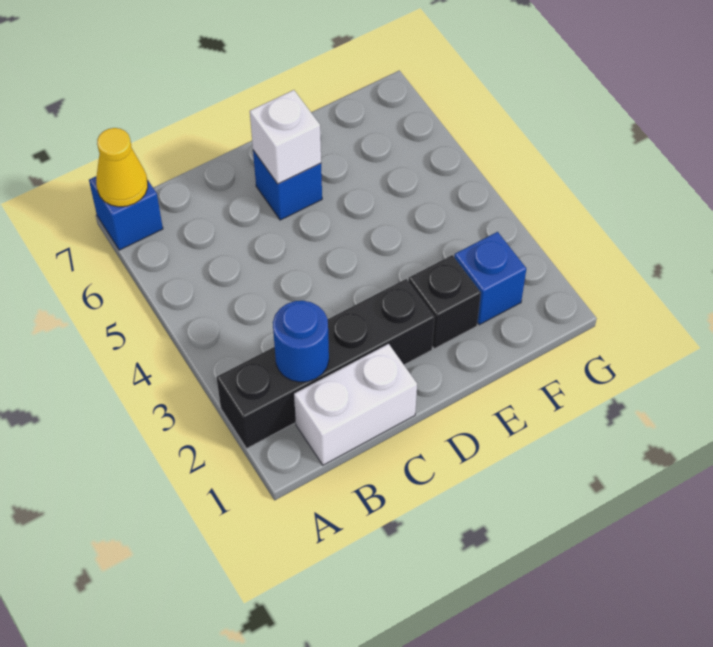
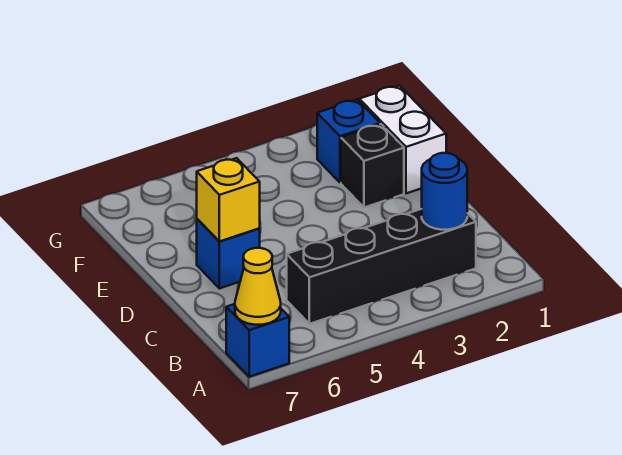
black 1x4 brick [217,279,434,448] -> black 1x4 brick turned to [287,209,476,324]
white 1x2 brick [294,344,417,465] -> white 1x2 brick moved to [359,85,446,193]
white 1x1 brick [250,90,321,184] -> yellow 1x1 brick [197,158,260,241]

